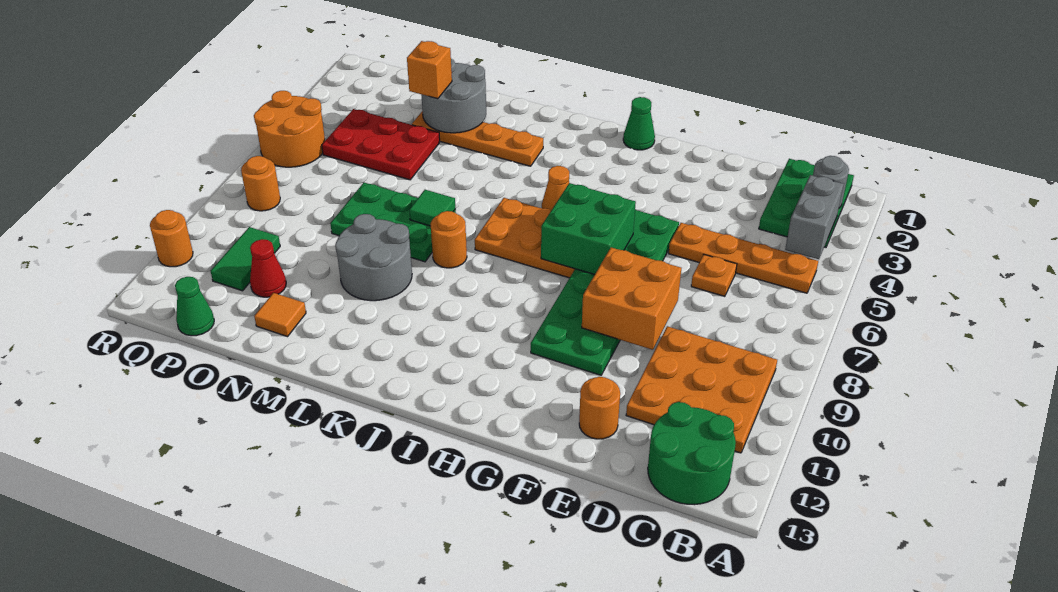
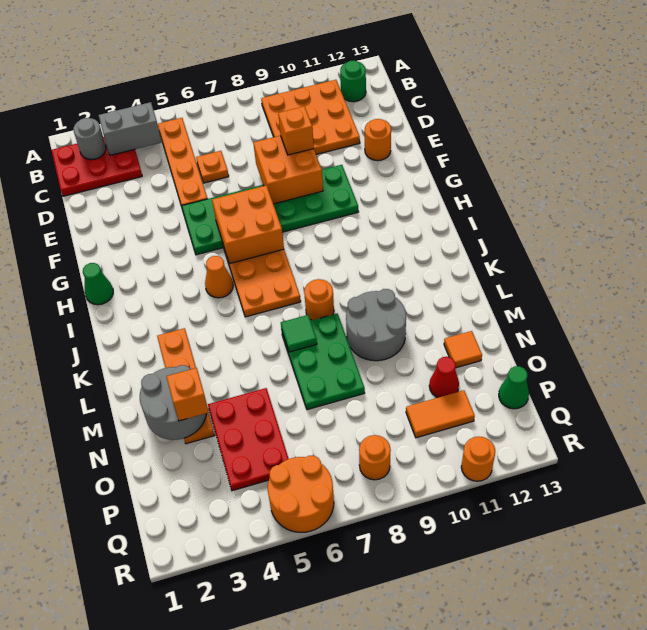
green 2x3 plate [759,159,854,247] -> red 2x3 plate [52,137,142,196]
green 2x2 round brick [648,402,736,505] -> green 1x1 round brick [340,60,366,102]
none -> orange 1x1 brick [278,106,314,155]
green 2x2 brick [541,183,636,275] -> orange 2x2 brick [212,185,284,264]
green 1x2 tile [211,227,280,291] -> orange 1x2 tile [406,390,475,438]

